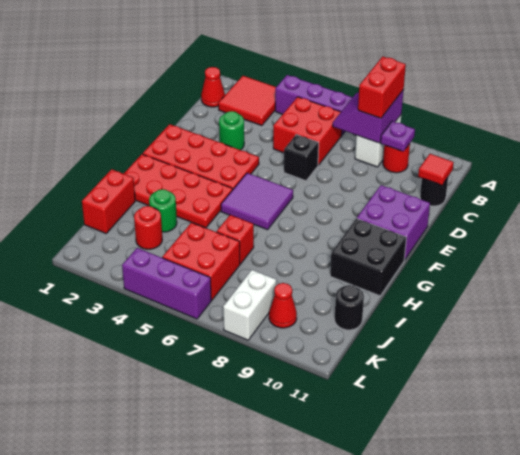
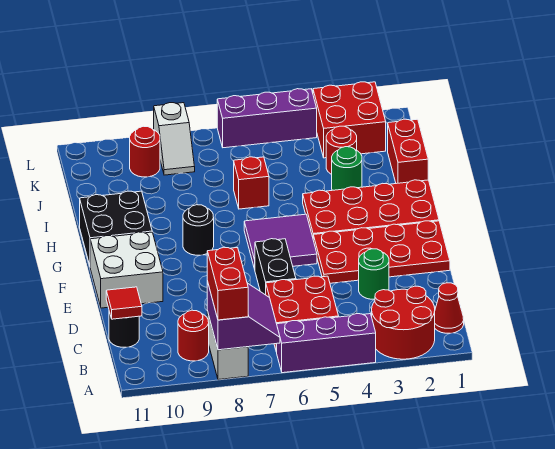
red 2x2 tile [218,76,276,126] -> red 2x2 round brick [372,286,435,359]
purple 1x1 plate [381,121,415,151] -> none
black 1x1 brick [284,134,319,181] -> black 1x2 brick [255,239,296,295]
purple 2x2 brick [357,185,430,260] -> white 2x2 brick [90,232,163,308]
red 2x2 brick [162,222,240,300] -> red 2x2 brick moved to [313,82,386,158]
black 1x1 round brick [335,285,364,330] -> black 1x1 round brick moved to [183,205,214,255]
white 1x2 brick [223,270,276,340] -> white 1x2 slope [154,103,195,175]
red 1x1 cone [269,283,297,328] -> red 1x1 round brick [130,126,160,177]

